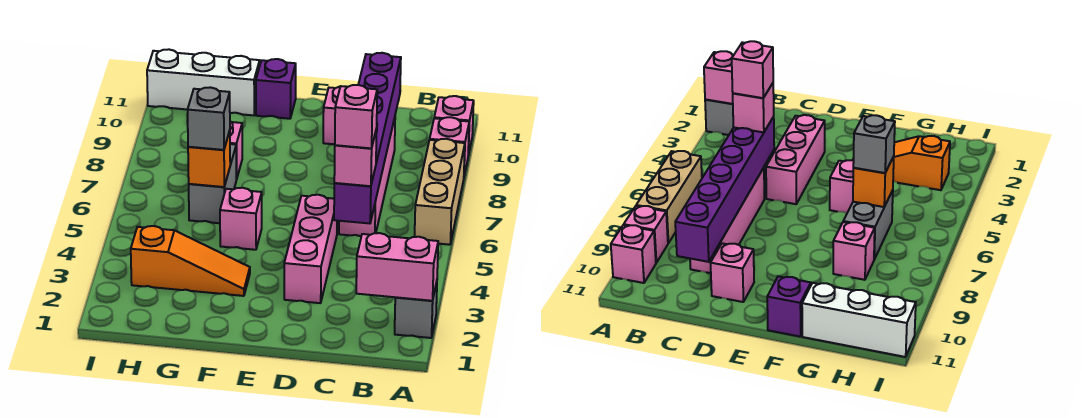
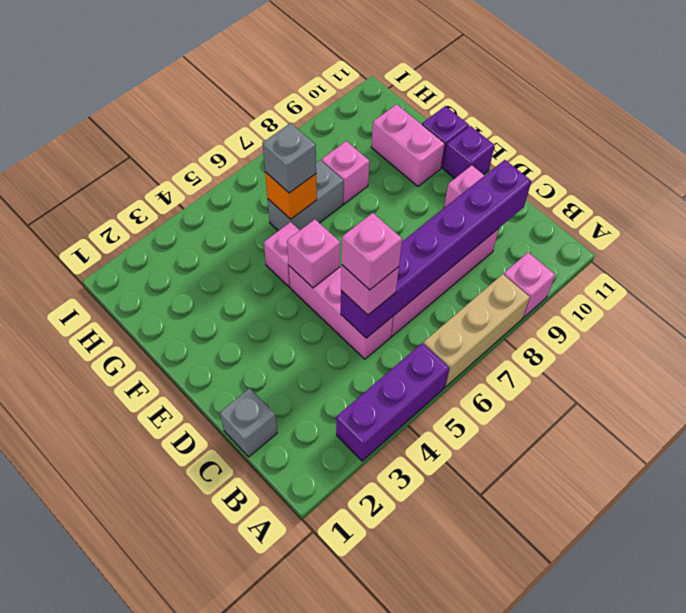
grey 1x1 brick [395,282,437,338] -> grey 1x1 brick moved to [220,388,277,457]
pink 1x2 brick [356,233,438,301] -> pink 1x2 brick moved to [371,104,445,186]
none -> purple 1x3 brick [336,343,449,461]
pink 1x1 brick [434,96,474,155] -> pink 1x1 brick moved to [287,219,340,288]
pink 1x3 brick [284,194,337,303] -> pink 1x3 brick turned to [289,266,393,359]
none -> purple 1x1 brick [443,126,495,179]
orange 1x3 slope [131,226,250,296] -> none
white 1x3 brick [147,49,260,115] -> none

